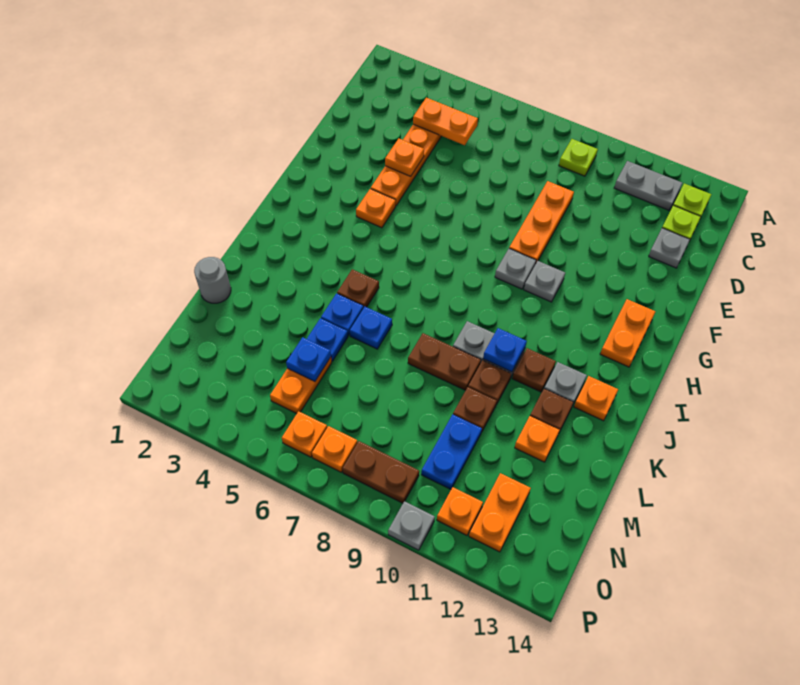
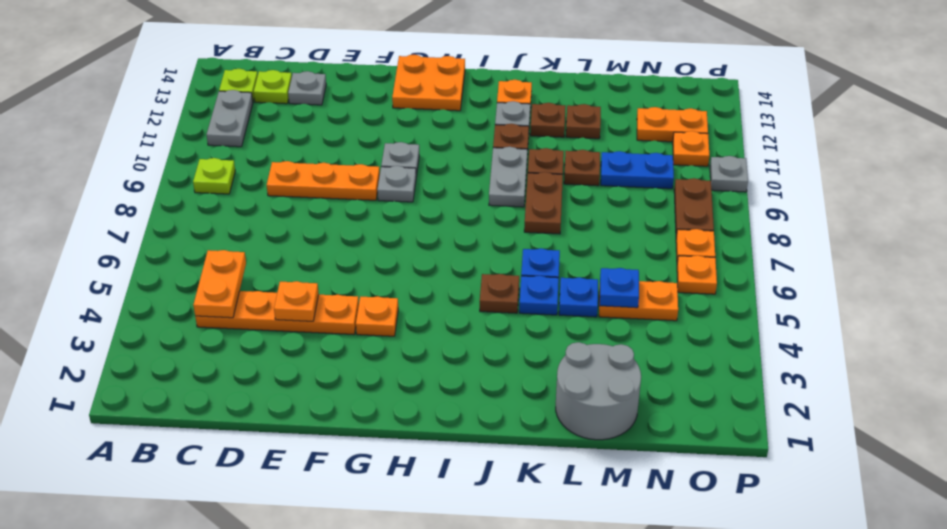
orange 1x2 plate [600,299,655,367] -> orange 2x2 plate [392,55,465,111]
blue 1x1 plate [483,328,527,372] -> none
grey 1x1 round brick [194,257,231,303] -> grey 2x2 round brick [556,342,641,440]
orange 1x1 plate [515,416,560,462] -> brown 1x1 plate [566,104,601,139]

